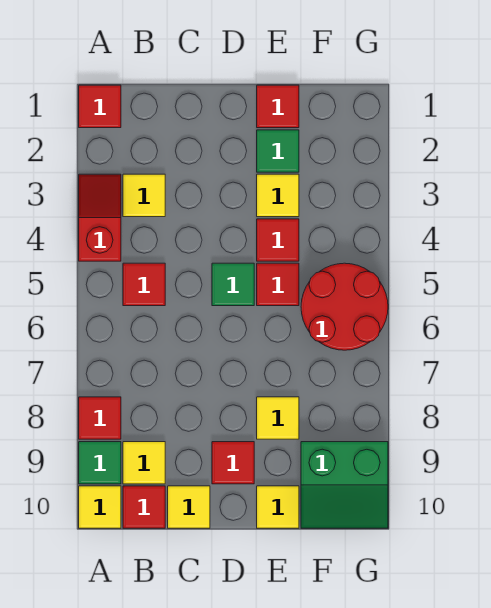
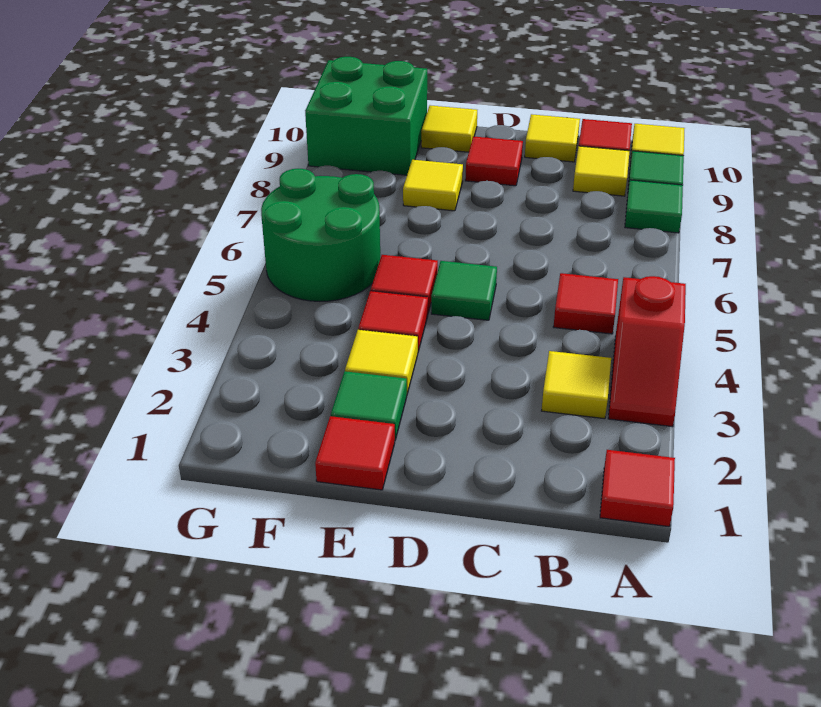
red 1x1 tile [79,397,121,439] -> green 1x1 tile [625,180,683,233]
red 2x2 round brick [301,263,388,350] -> green 2x2 round brick [261,169,380,301]
green 2x2 slope [301,442,388,528] -> green 2x2 brick [305,57,427,175]

